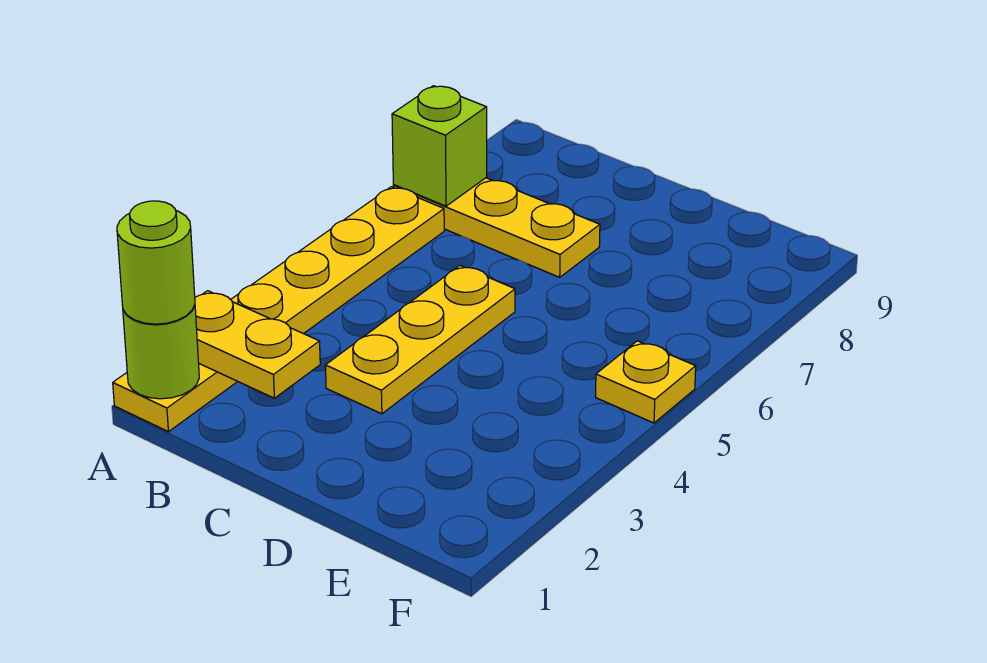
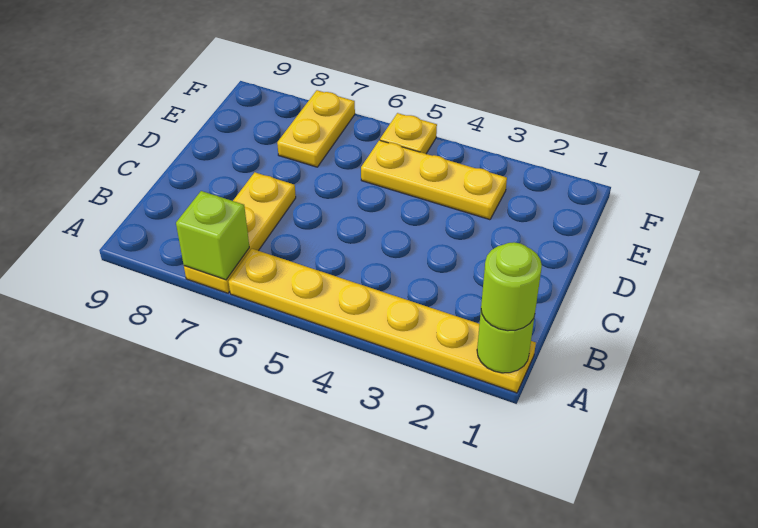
yellow 1x2 plate [195,291,320,398] -> yellow 1x2 plate moved to [277,90,355,167]
yellow 1x3 plate [325,266,515,414] -> yellow 1x3 plate moved to [361,140,507,220]

